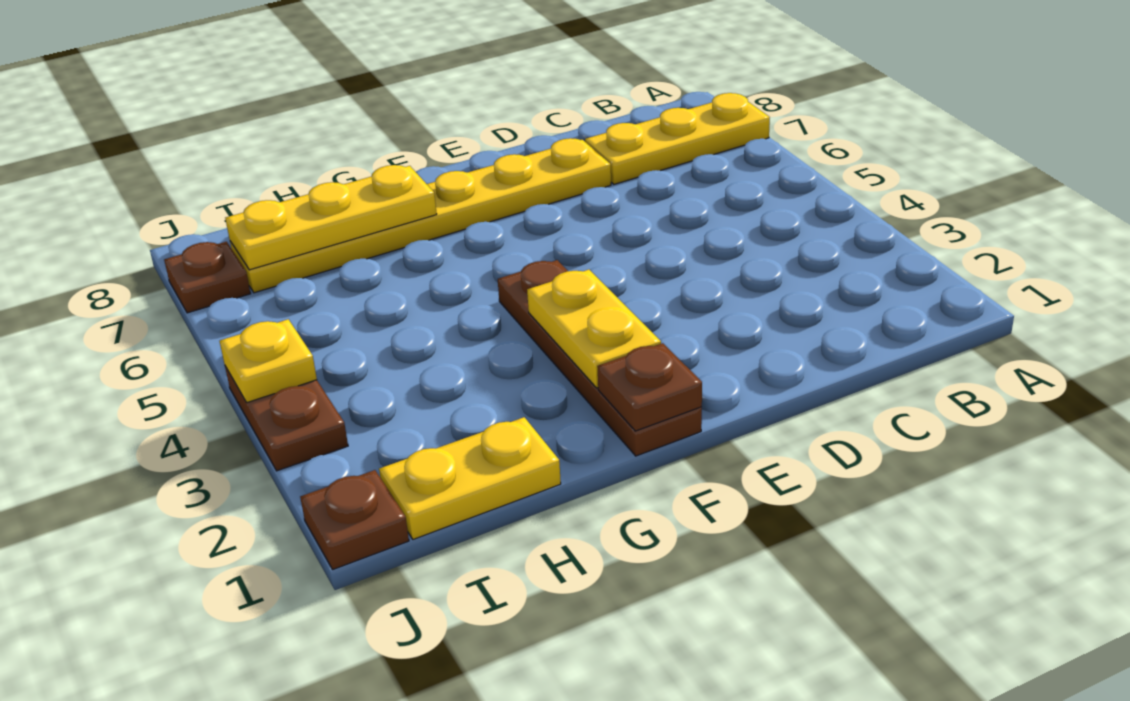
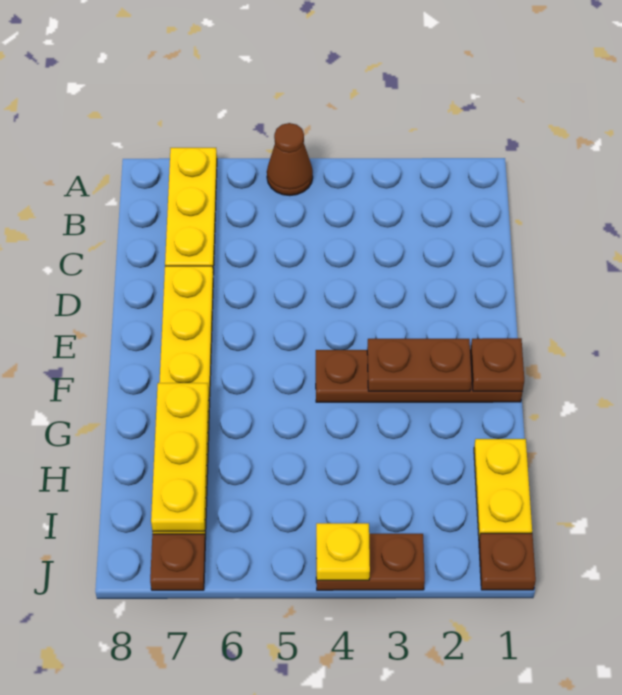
none -> brown 1x1 cone [267,123,313,196]
yellow 1x2 plate [527,270,661,388] -> brown 1x2 plate [367,339,472,391]

